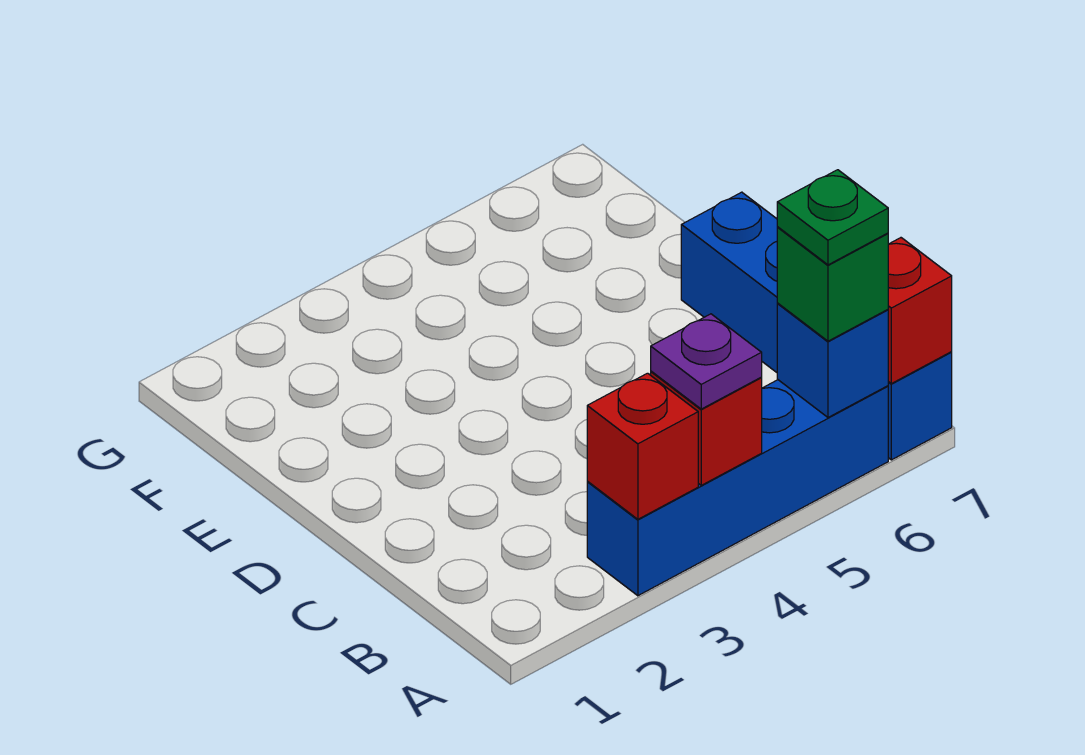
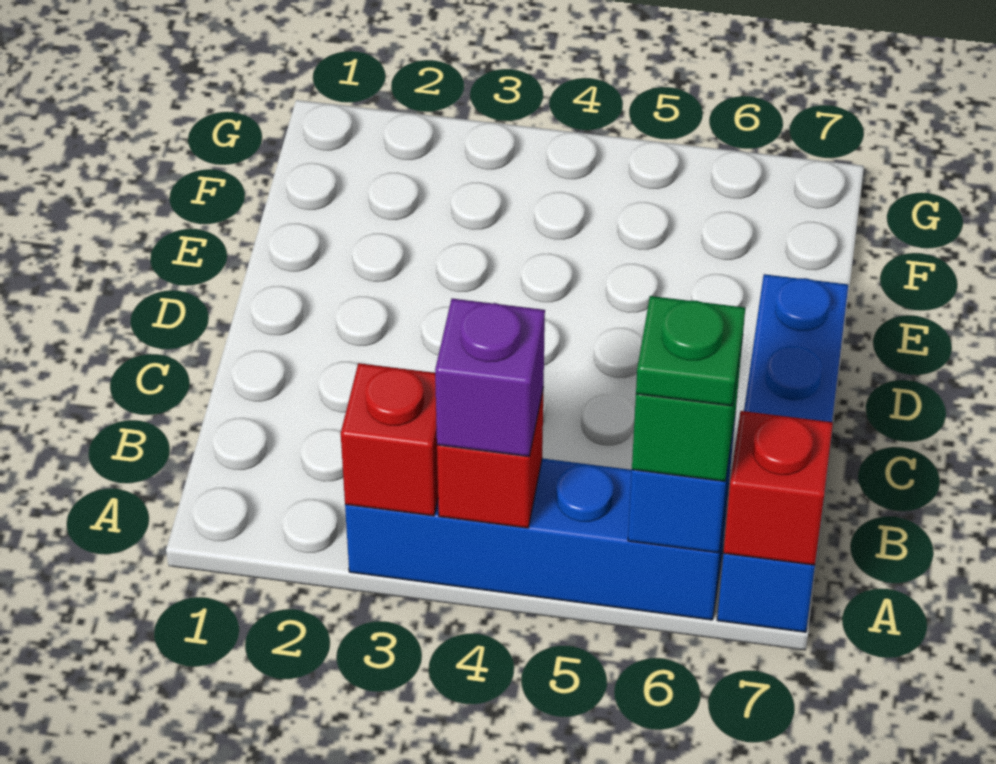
purple 1x1 plate [651,314,762,409] -> purple 1x1 brick [435,299,545,457]

